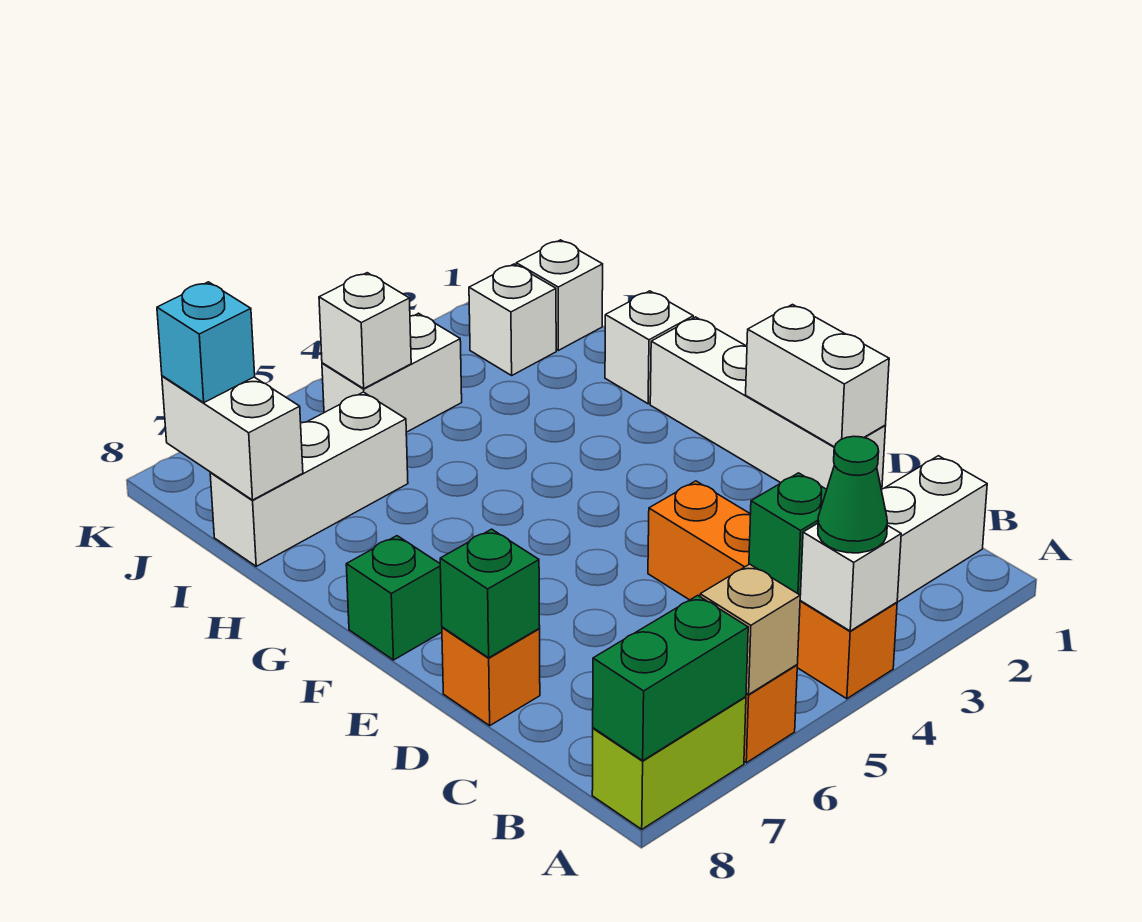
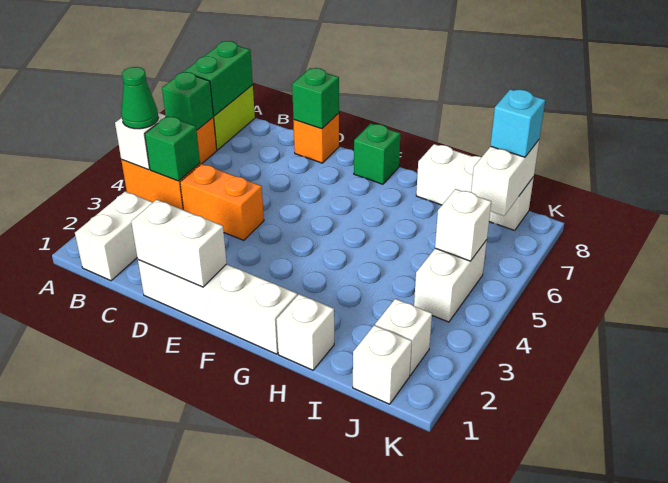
tan 1x1 brick [700,564,800,694] -> green 1x1 brick [162,72,213,130]
white 1x3 brick [210,392,408,566] -> white 1x3 brick turned to [416,144,534,230]
white 1x2 brick [162,376,303,500] -> white 1x2 brick turned to [471,140,539,216]

